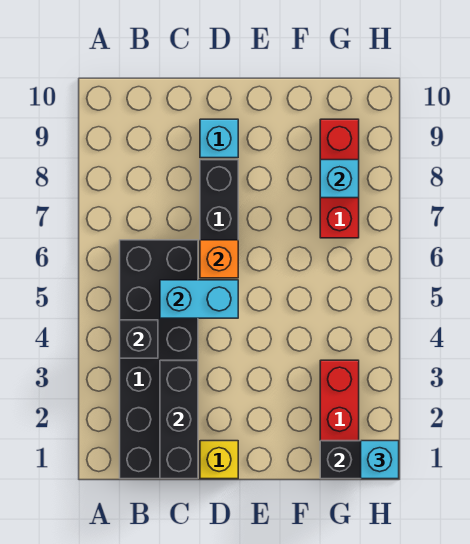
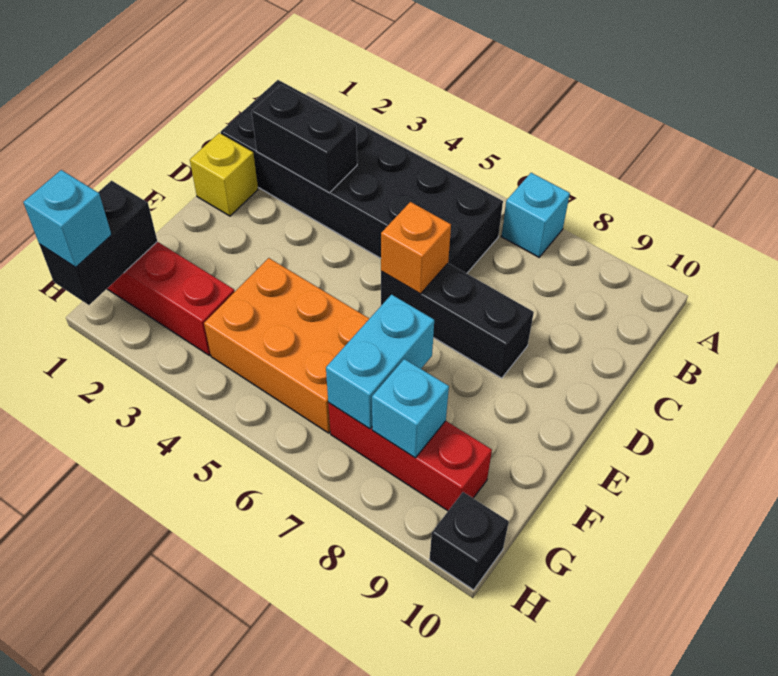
black 1x1 brick [120,320,158,358] -> black 1x1 brick moved to [429,492,509,590]
black 1x3 brick [160,360,198,479] -> black 1x2 brick [252,85,357,193]
cyan 1x2 brick [160,280,238,318] -> cyan 1x2 brick moved to [326,295,434,429]
cyan 1x1 brick [200,119,238,158] -> cyan 1x1 brick moved to [501,173,570,257]
none -> orange 2x3 brick [204,258,369,433]

